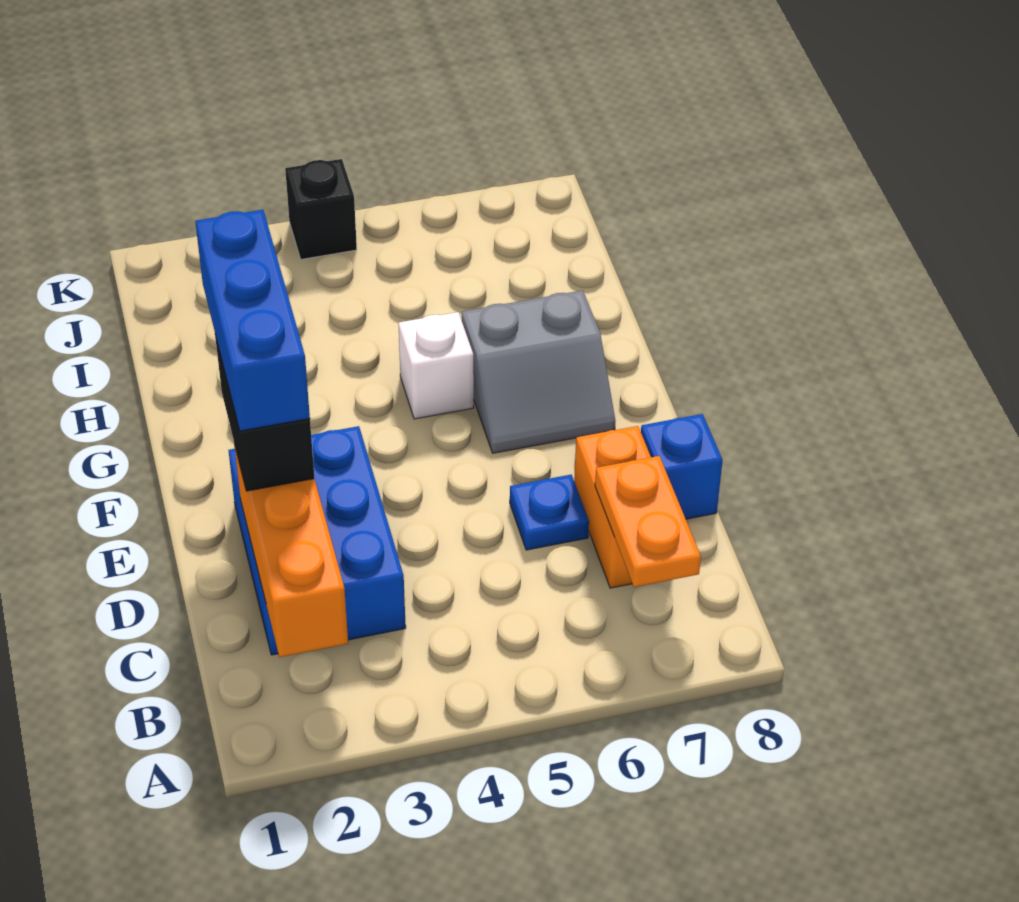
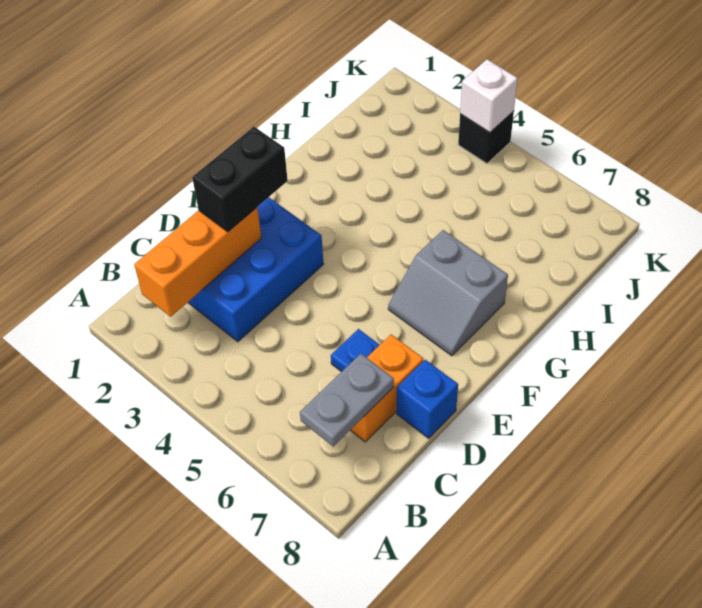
orange 1x2 plate [595,456,701,587] -> grey 1x2 plate [300,354,394,446]
blue 1x3 brick [195,210,310,431] -> none
white 1x1 brick [399,312,474,419] -> white 1x1 brick moved to [460,59,518,133]

